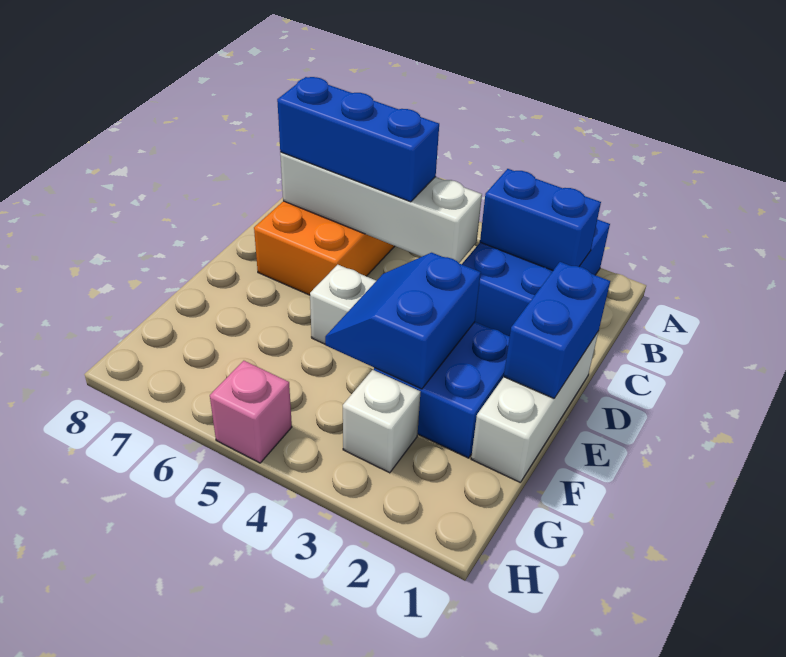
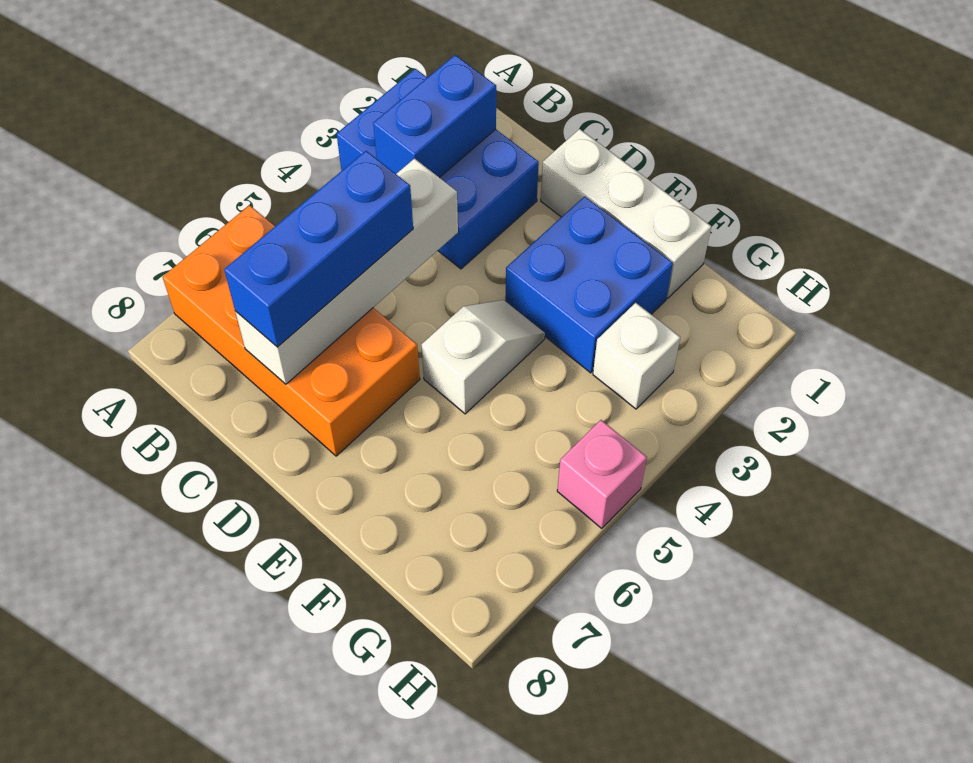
blue 1x2 brick [504,262,610,398] -> none
blue 2x2 slope [325,253,481,389] -> none

